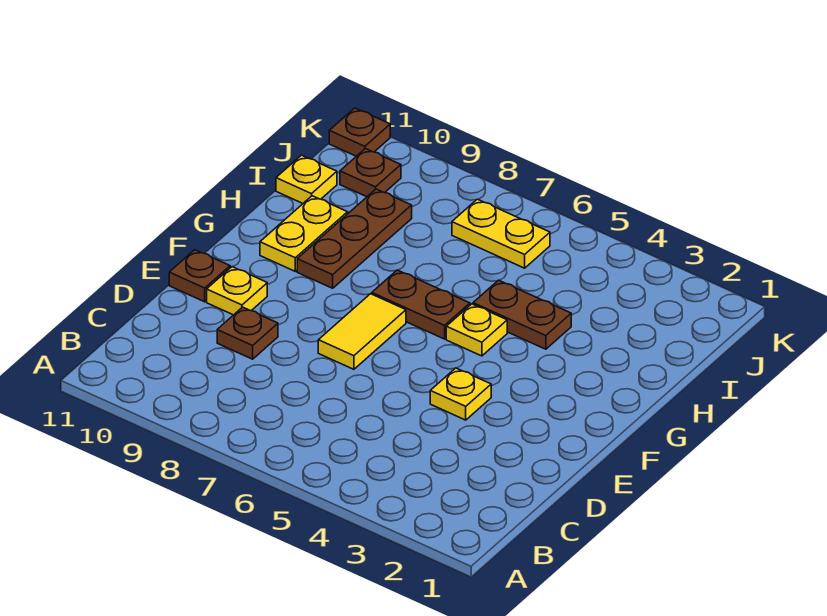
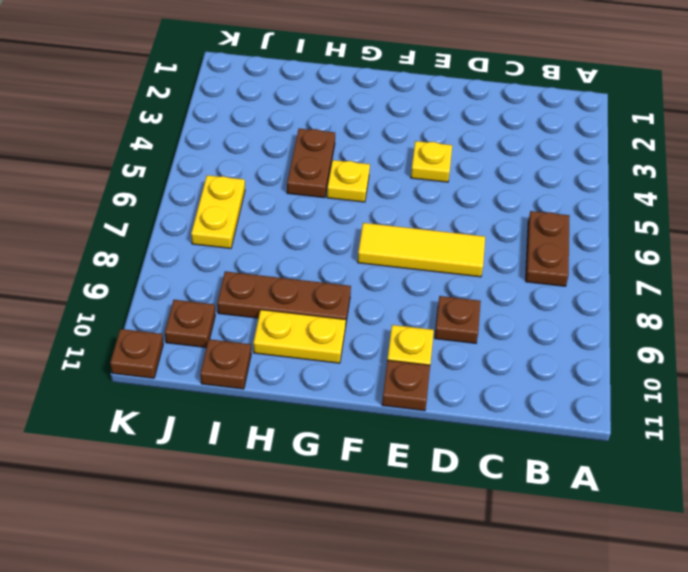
yellow 1x2 tile [318,294,406,369] -> yellow 1x3 tile [358,223,485,277]
brown 1x2 plate [372,270,470,339] -> brown 1x2 plate moved to [526,211,570,286]
yellow 1x1 plate [276,155,337,203] -> brown 1x1 plate [200,339,251,389]

